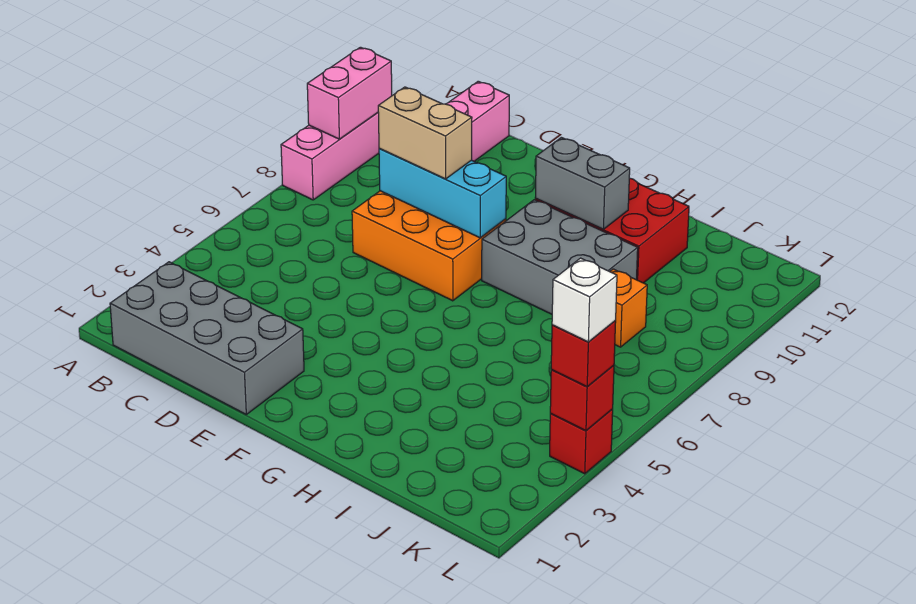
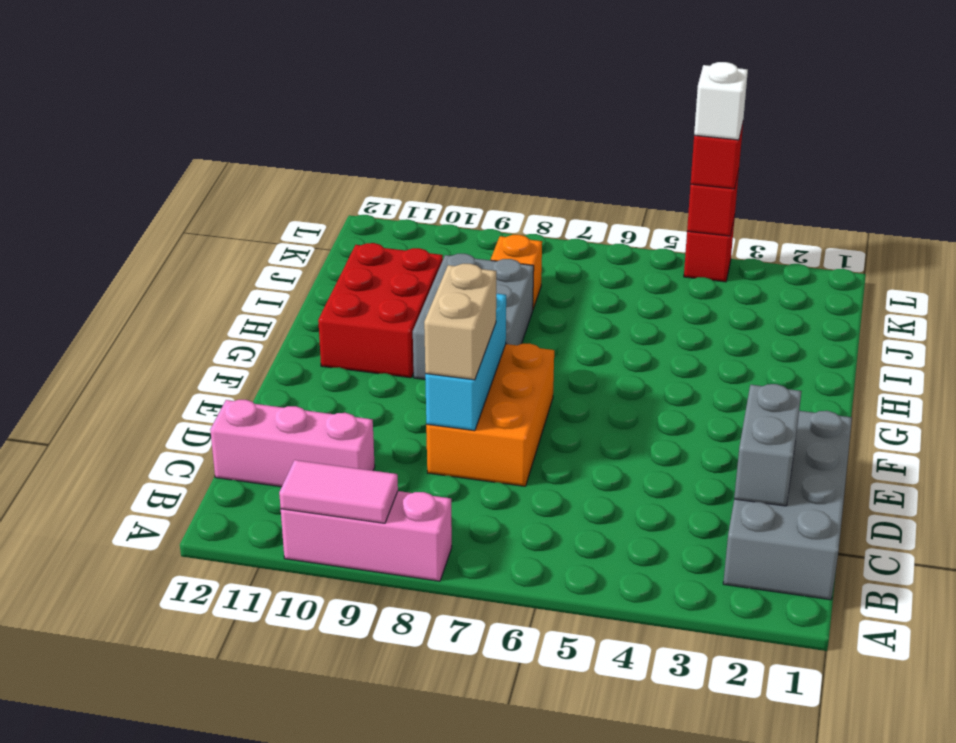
pink 1x2 brick [307,47,392,139] -> pink 1x2 tile [279,460,398,523]
grey 1x2 brick [535,137,630,229] -> grey 1x2 brick moved to [734,384,802,506]

